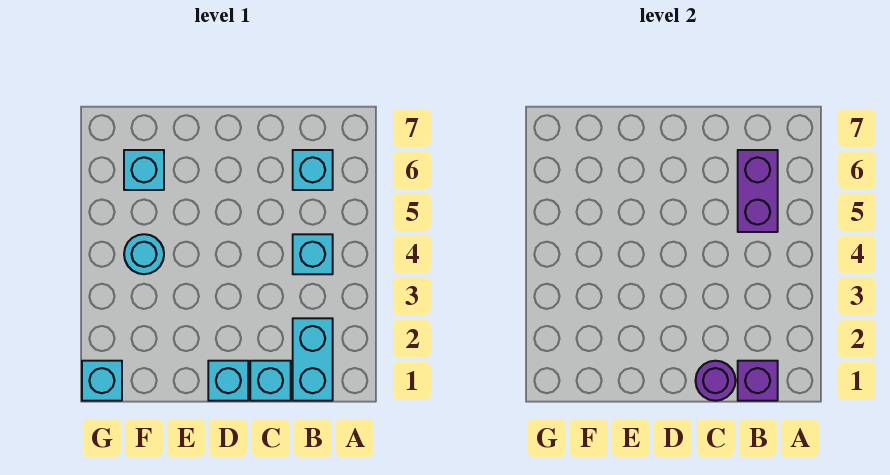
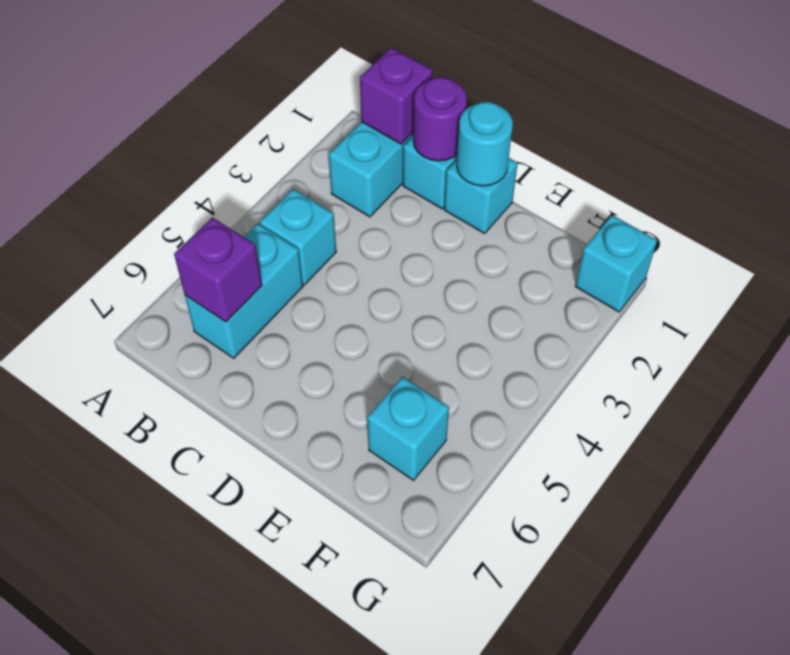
purple 1x2 brick [738,150,778,232] -> purple 1x1 brick [174,218,262,322]
cyan 1x1 brick [293,150,333,190] -> cyan 1x2 brick [185,224,303,358]
cyan 1x1 round brick [124,234,164,274] -> cyan 1x1 round brick moved to [457,102,513,186]

